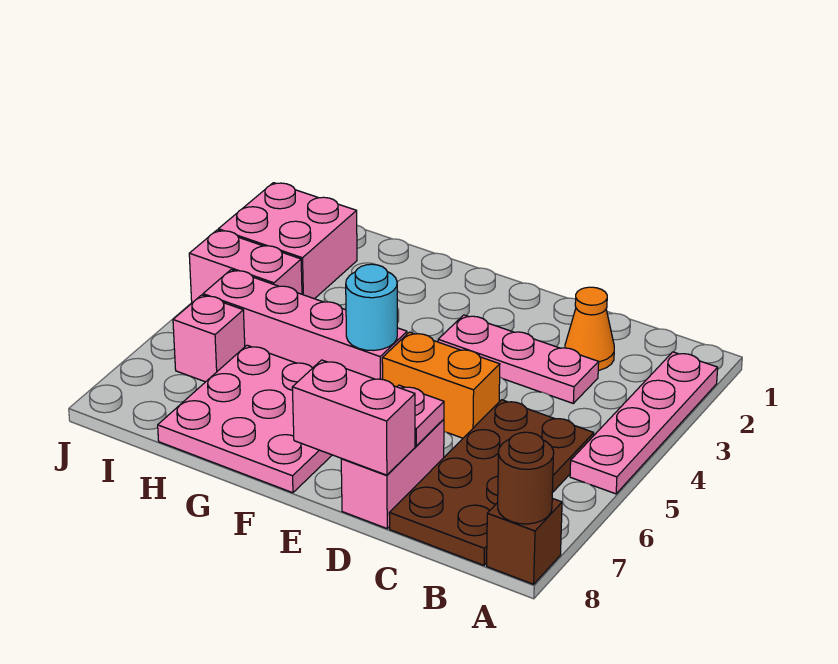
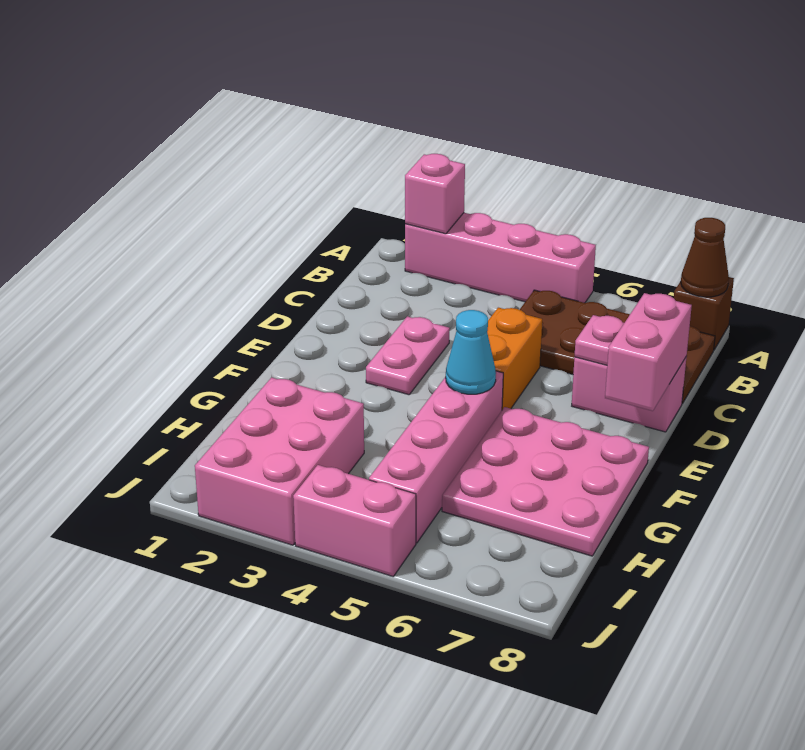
pink 1x4 plate [570,352,718,494] -> pink 1x4 brick [405,213,596,303]
brown 1x1 round brick [498,432,554,524] -> brown 1x1 cone [681,218,729,297]
orange 1x1 cone [565,287,614,370] -> none
pink 1x3 plate [438,315,599,403] -> pink 1x2 plate [366,316,450,395]
cyan 1x1 round brick [346,264,397,350] -> cyan 1x1 cone [446,310,496,394]
pink 2x2 brick [218,183,357,299] -> pink 2x3 brick [195,378,364,545]
pink 1x2 brick [189,230,302,303] -> pink 1x2 brick turned to [293,465,416,576]
pink 1x1 brick [173,295,245,382] -> pink 1x1 brick moved to [405,154,465,234]

